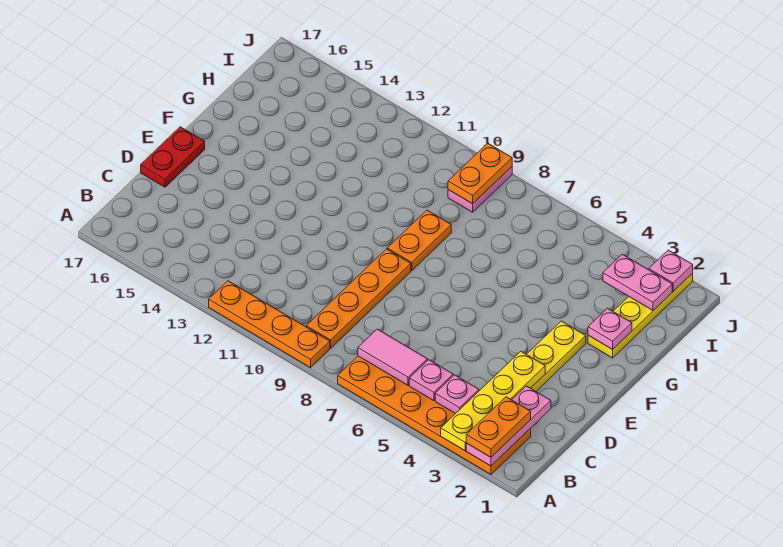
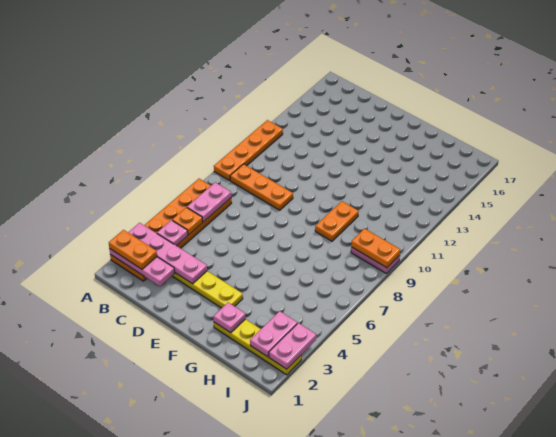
yellow 1x4 plate [441,351,545,451] -> pink 1x4 plate [128,223,207,284]
pink 1x1 plate [409,360,453,401] -> orange 1x1 plate [172,207,203,235]
pink 1x2 tile [358,329,427,385] -> pink 1x2 plate [187,182,231,222]
orange 1x4 plate [306,249,411,348] -> orange 1x3 plate [230,164,293,210]
red 1x2 plate [141,127,205,187] -> none
orange 1x2 plate [387,210,451,271] -> orange 1x2 plate turned to [315,201,359,241]
pink 1x1 plate [649,250,693,291] -> pink 1x2 plate [269,323,316,369]

